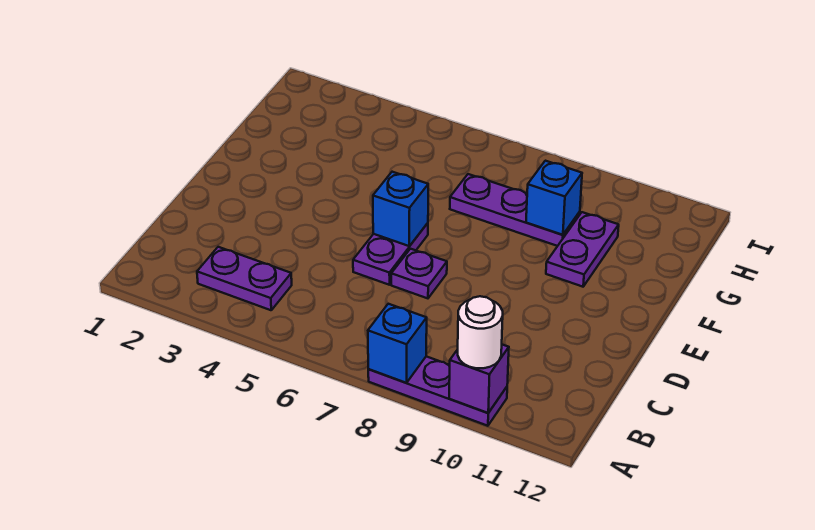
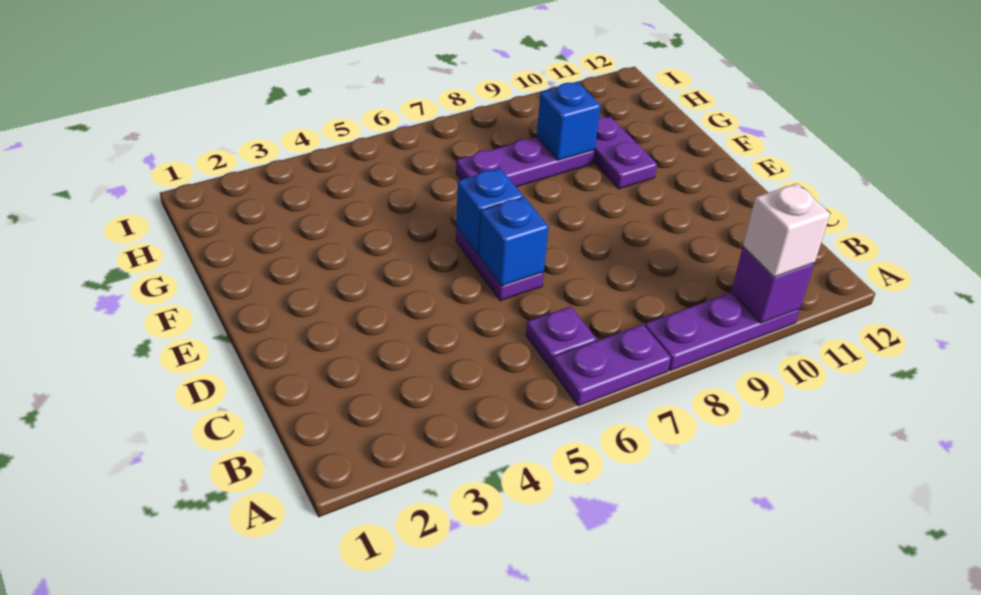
blue 1x1 brick [368,304,427,383] -> blue 1x1 brick moved to [479,197,549,286]
white 1x1 round brick [458,296,503,368] -> white 1x1 brick [743,184,830,277]
purple 1x2 plate [197,247,292,310] -> purple 1x2 plate moved to [552,324,671,406]
purple 1x1 plate [391,249,447,298] -> purple 1x1 plate moved to [526,306,597,369]

